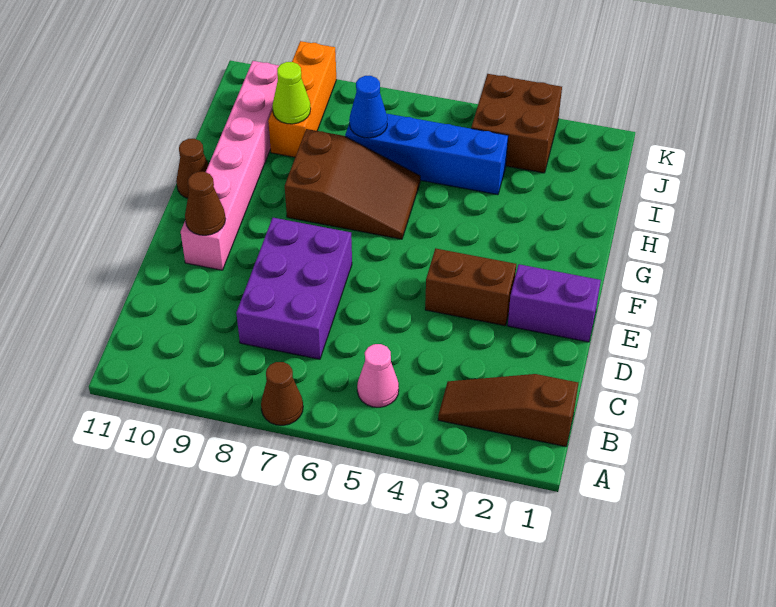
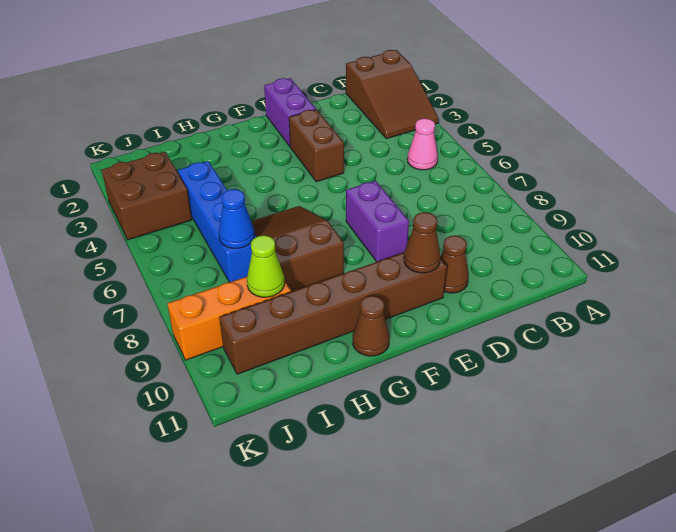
brown 1x1 cone [261,362,303,425] -> brown 1x1 cone moved to [440,236,469,293]
brown 1x3 slope [438,374,578,447] -> brown 2x3 slope [346,50,438,139]
purple 2x3 brick [236,218,352,359] -> purple 1x2 brick [346,181,409,262]
pink 1x6 brick [181,61,279,270] -> brown 1x6 brick [219,253,447,374]

